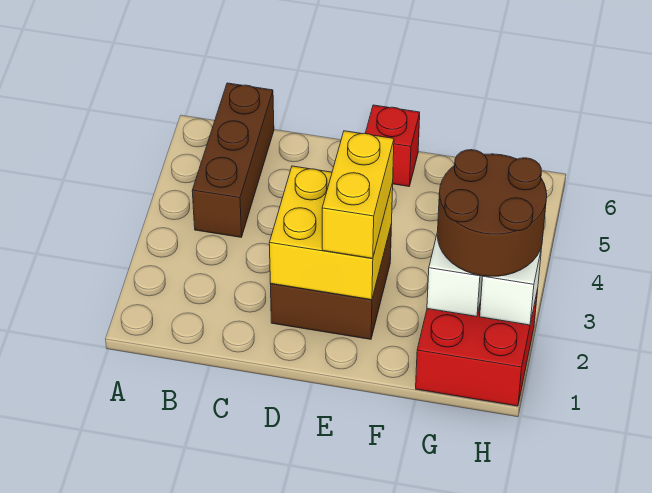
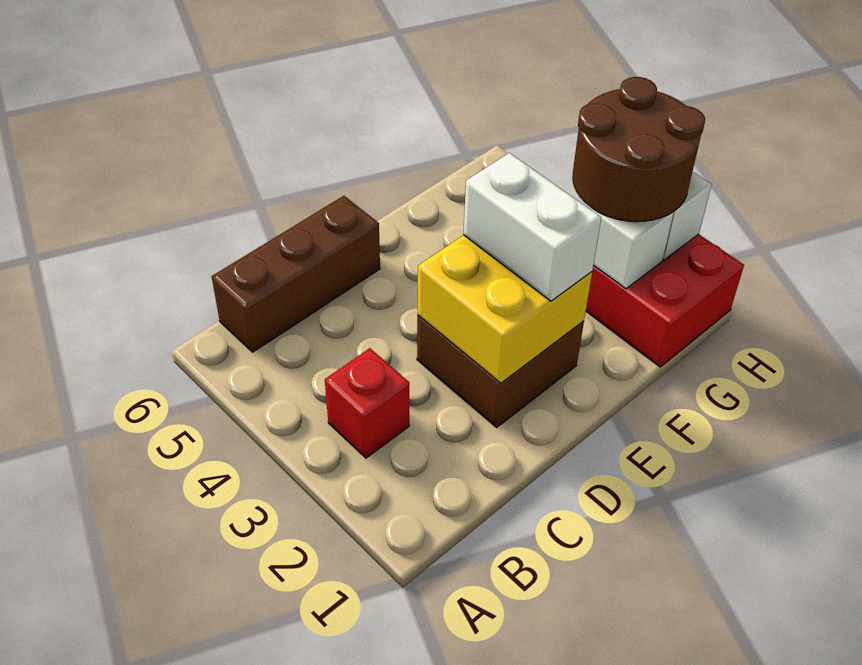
brown 1x3 brick [192,83,274,237] -> brown 1x3 brick turned to [212,196,380,352]
yellow 1x2 brick [322,131,394,258] -> white 1x2 brick [463,153,601,301]
red 1x1 brick [365,105,420,186] -> red 1x1 brick moved to [325,348,409,458]

